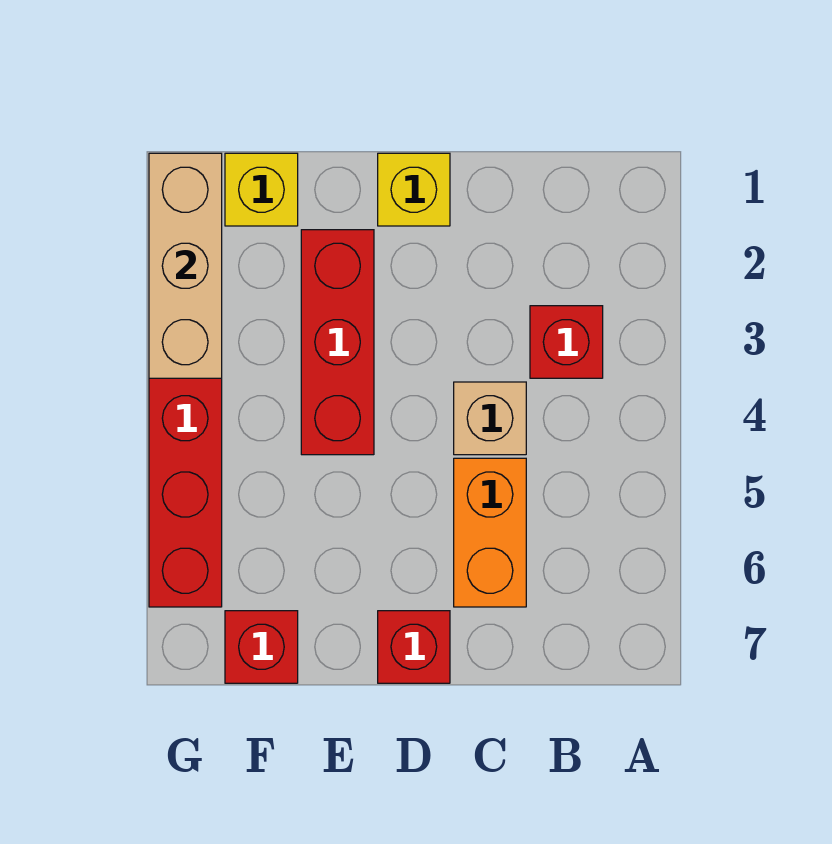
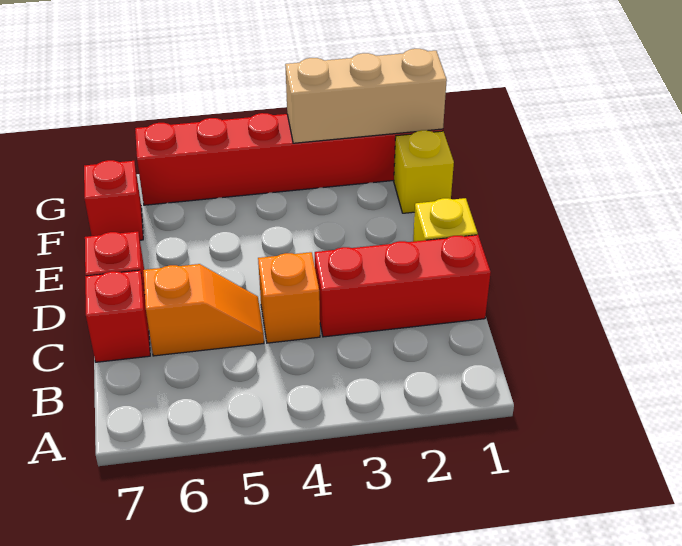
red 1x1 brick [530,306,603,378] -> red 1x1 brick moved to [85,270,150,362]
tan 1x1 brick [454,382,526,455] -> orange 1x1 brick [258,252,320,343]
orange 1x2 brick [454,458,526,607] -> orange 1x2 slope [143,264,264,356]
red 1x3 brick [301,230,374,455] -> red 1x3 brick moved to [315,235,491,337]

